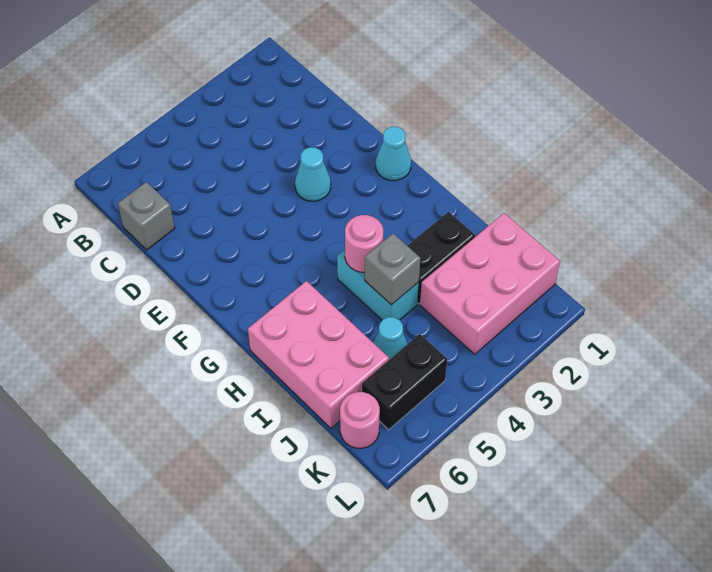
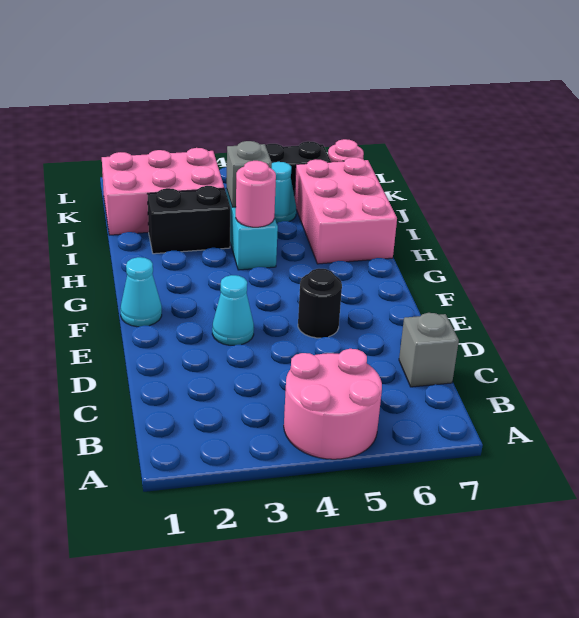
none -> pink 2x2 round brick [284,349,382,459]
none -> black 1x1 round brick [298,269,342,338]

